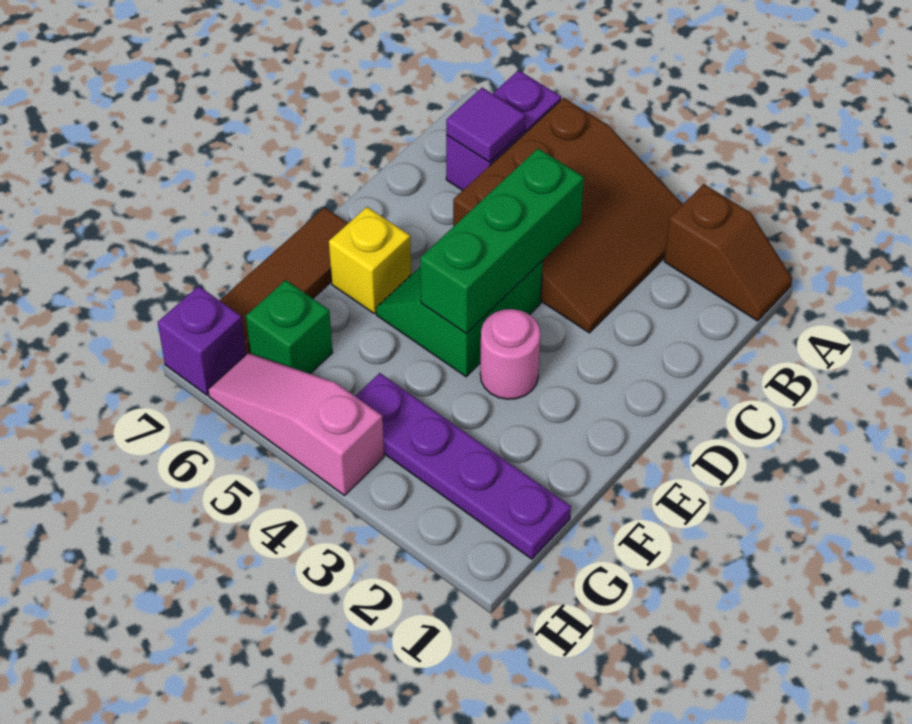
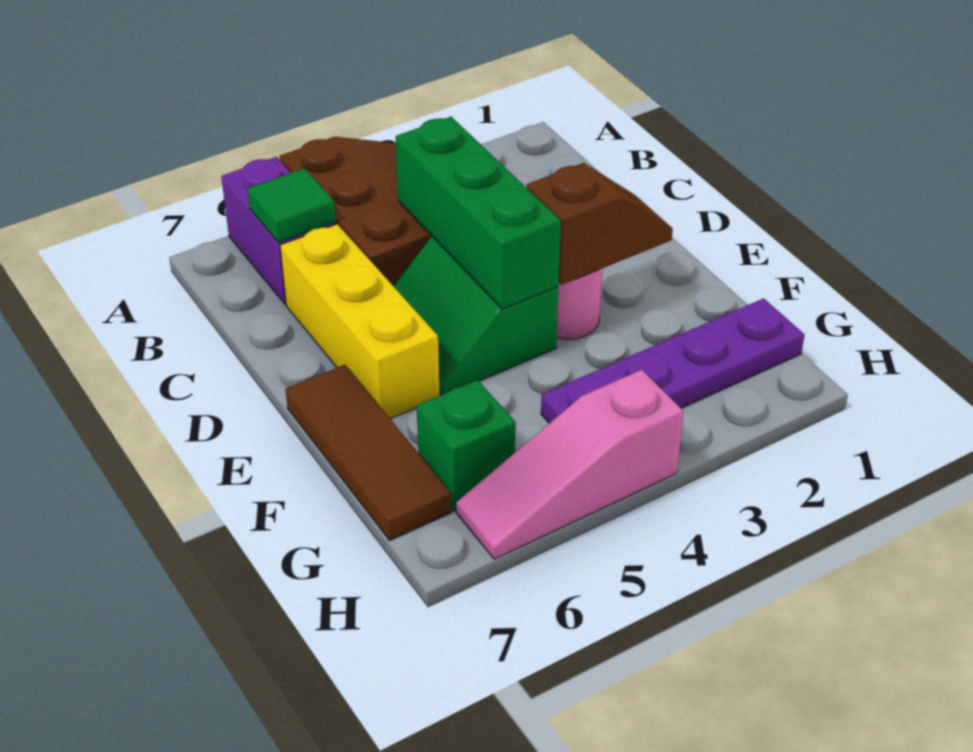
brown 1x2 slope [664,184,792,321] -> brown 1x2 slope moved to [527,163,673,285]
purple 1x1 tile [446,88,525,162] -> green 1x1 tile [248,168,336,243]
yellow 1x1 brick [329,207,411,313] -> yellow 1x3 brick [280,224,440,419]
purple 1x1 brick [158,286,246,395] -> none

